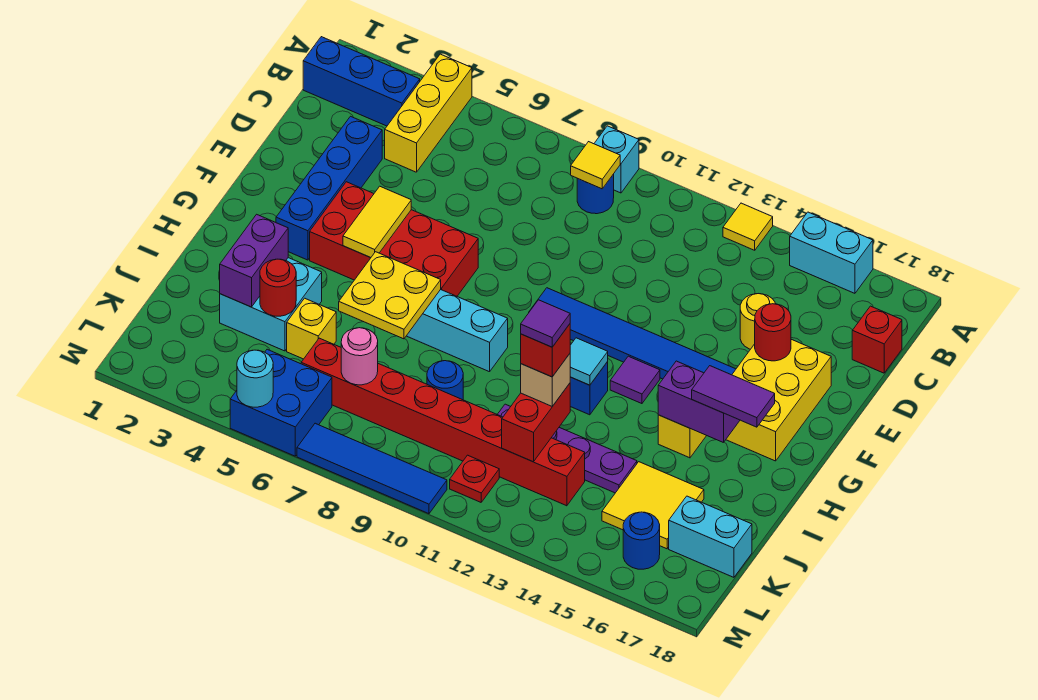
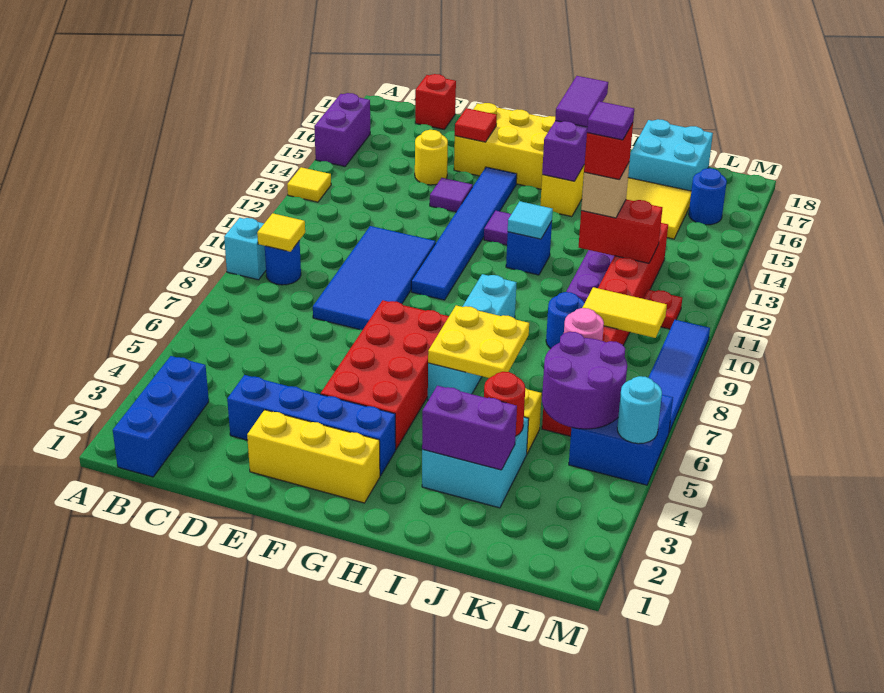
yellow 1x3 brick [385,54,472,172] -> yellow 1x3 brick moved to [247,410,380,503]
cyan 1x2 brick [790,212,873,293] -> purple 1x2 brick [314,93,370,166]
none -> blue 2x4 tile [313,226,436,330]
none -> purple 1x1 tile [430,178,473,212]
red 1x1 round brick [755,304,791,361] -> red 1x1 tile [455,108,497,142]
yellow 1x2 tile [343,186,411,258] -> yellow 1x2 tile moved to [582,287,667,338]
none -> purple 2x2 round brick [542,332,627,429]
cyan 1x2 brick [669,496,752,577] -> cyan 2x2 brick [628,119,713,191]

